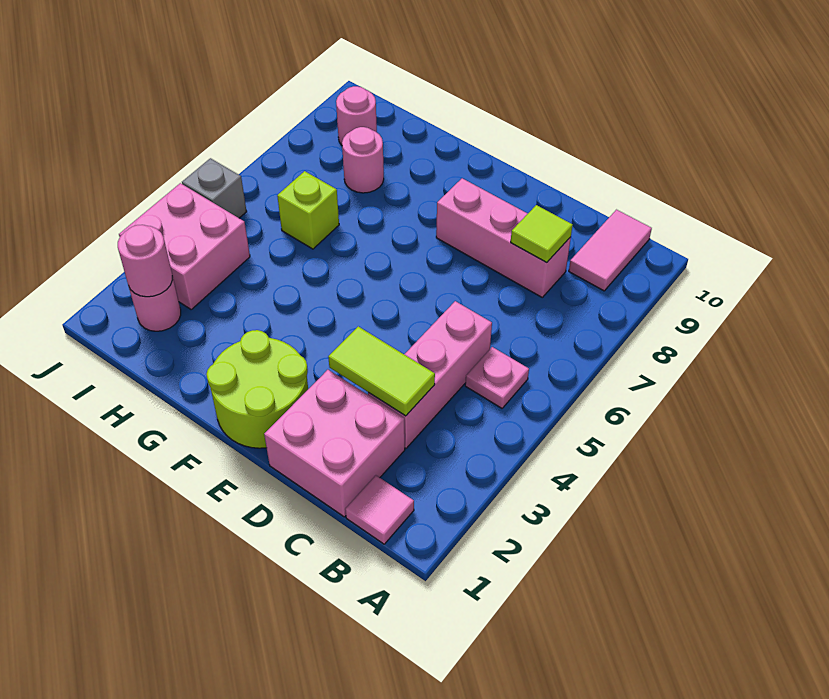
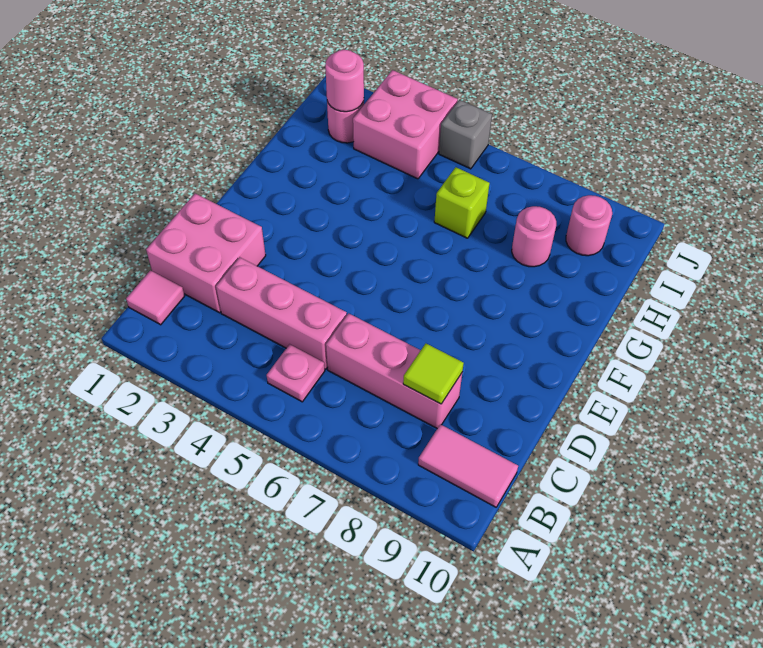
lime 1x2 tile [328,326,435,416] -> none
pink 1x3 brick [436,178,571,297] -> pink 1x3 brick turned to [326,313,462,428]
lime 2x2 round brick [207,330,308,448] -> none

